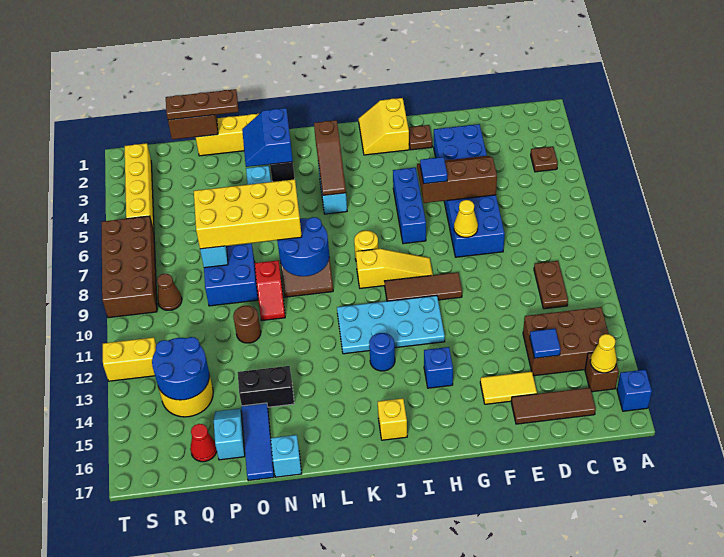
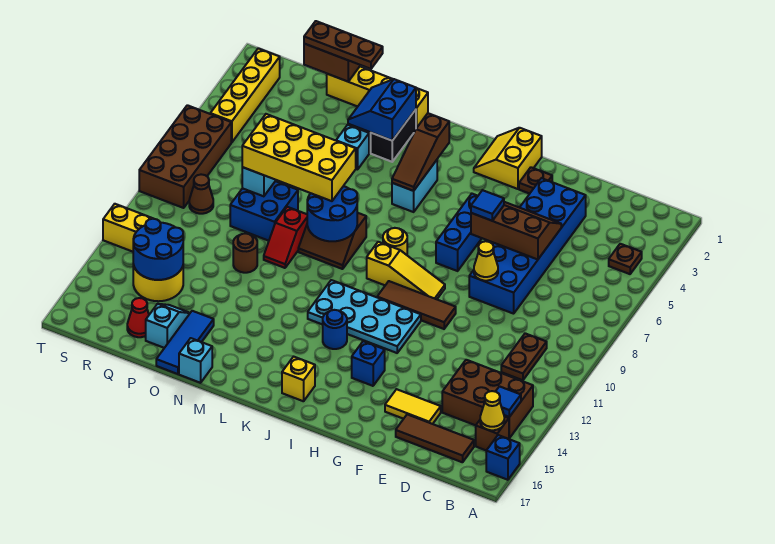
blue 1x1 tile [530,329,560,358] -> blue 1x1 tile moved to [495,386,521,417]
black 1x2 brick [238,366,294,407] -> none

